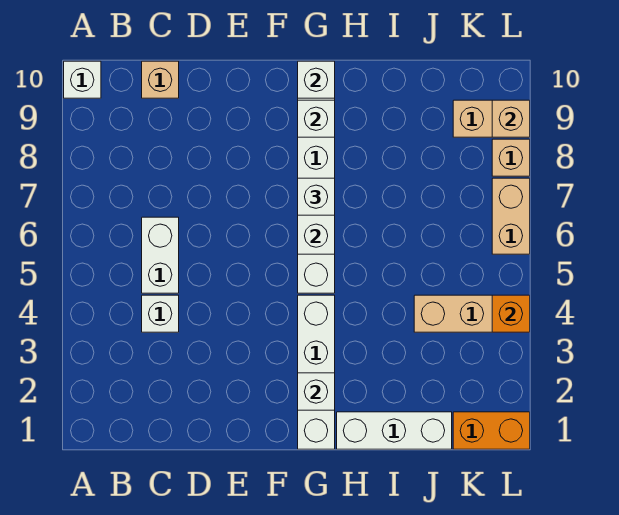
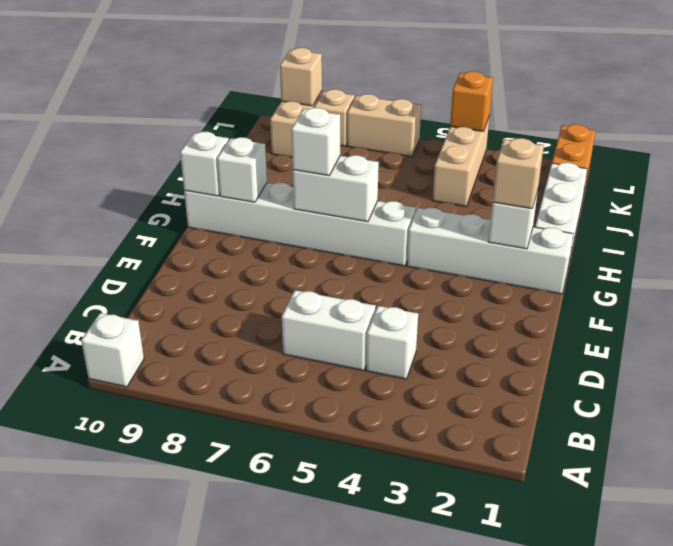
tan 1x1 brick [142,61,179,98] -> tan 1x1 brick moved to [493,138,544,209]

